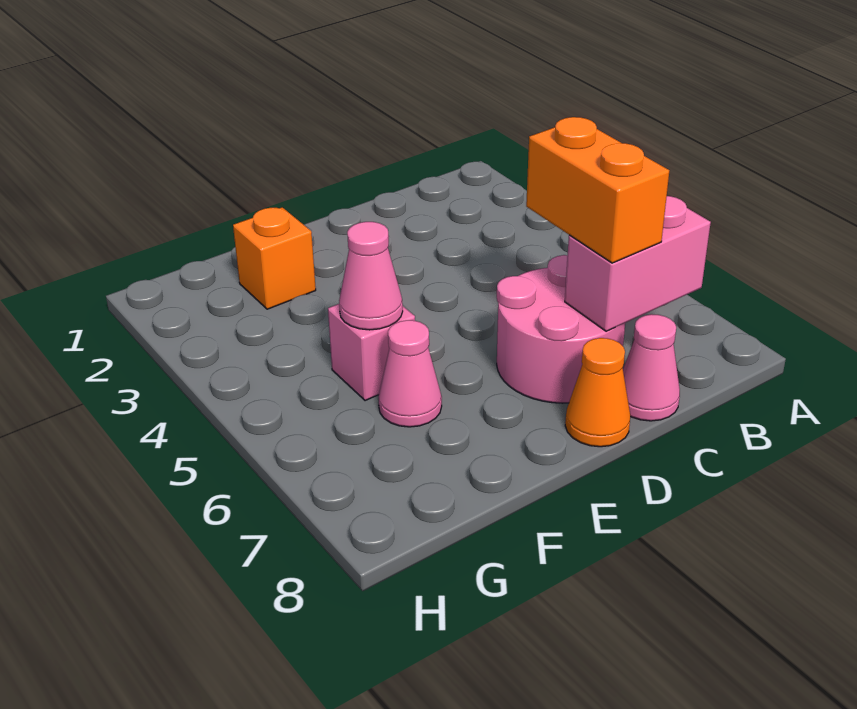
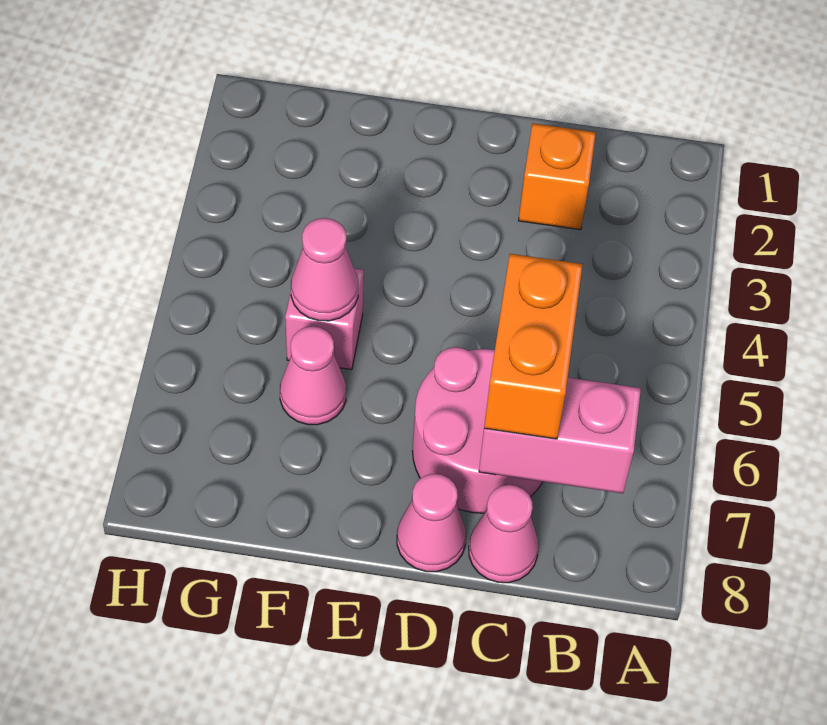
orange 1x1 cone [565,338,630,447] -> pink 1x1 cone [397,474,466,572]
orange 1x1 brick [233,207,316,309] -> orange 1x1 brick moved to [519,123,596,230]

